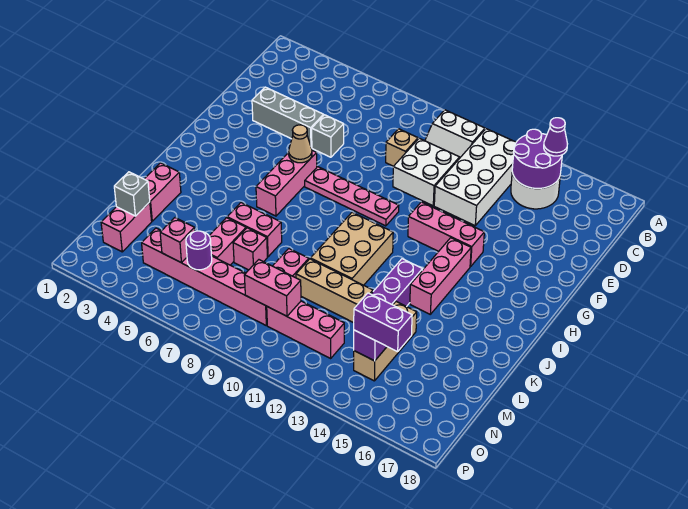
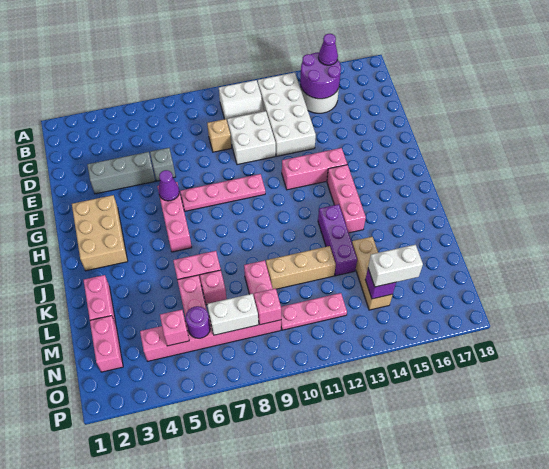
tan 1x1 cone [289,125,312,163] -> purple 1x1 cone [158,170,179,201]
tan 2x3 brick [310,212,393,285] -> tan 2x3 brick moved to [72,195,128,271]
grey 1x1 brick [114,172,150,216] -> none
none -> white 1x2 brick [207,294,258,335]
pink 1x2 brick [244,260,301,316] -> pink 1x1 brick [254,288,281,325]
pink 1x3 brick [267,301,344,358] -> pink 1x3 plate [281,293,347,330]
purple 1x2 brick [354,293,412,352] -> white 1x2 brick [368,245,423,287]

